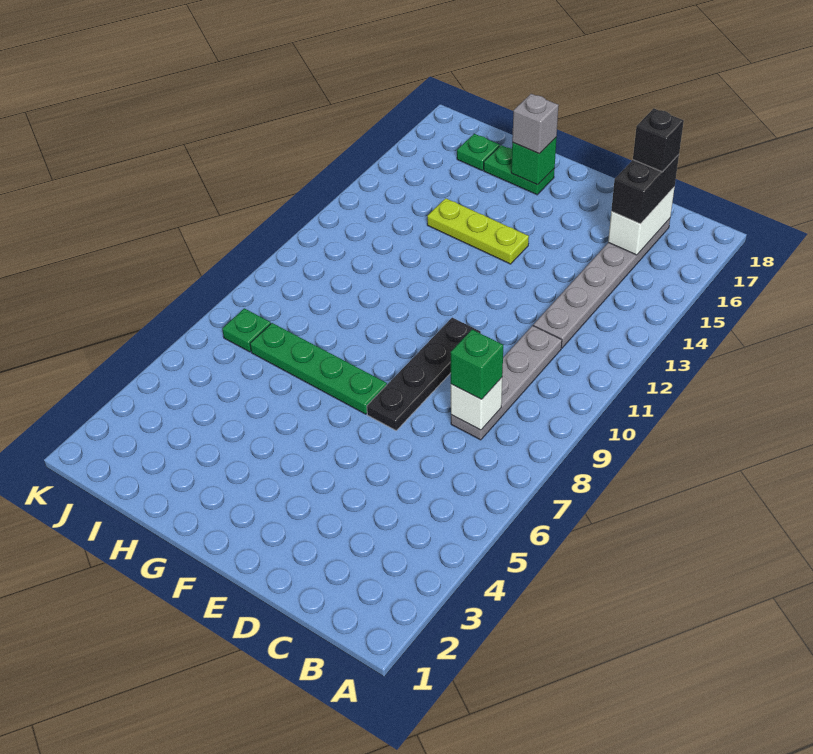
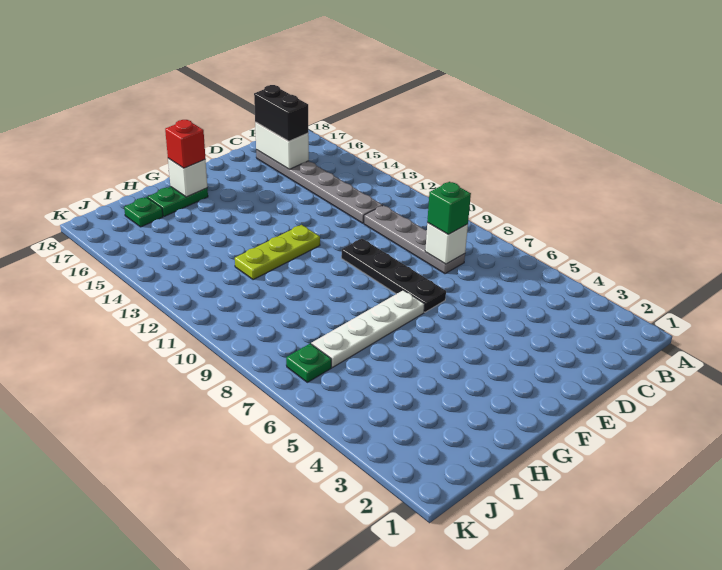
black 1x1 brick [633,108,684,172] -> none
green 1x4 plate [250,323,387,414] -> white 1x4 plate [311,290,425,368]
lime 1x3 plate [427,198,529,264] -> lime 1x3 plate moved to [235,225,320,280]
green 1x1 brick [511,137,557,185] -> white 1x1 brick [168,158,207,197]
grey 1x1 brick [512,94,558,154] -> red 1x1 brick [165,120,205,168]

